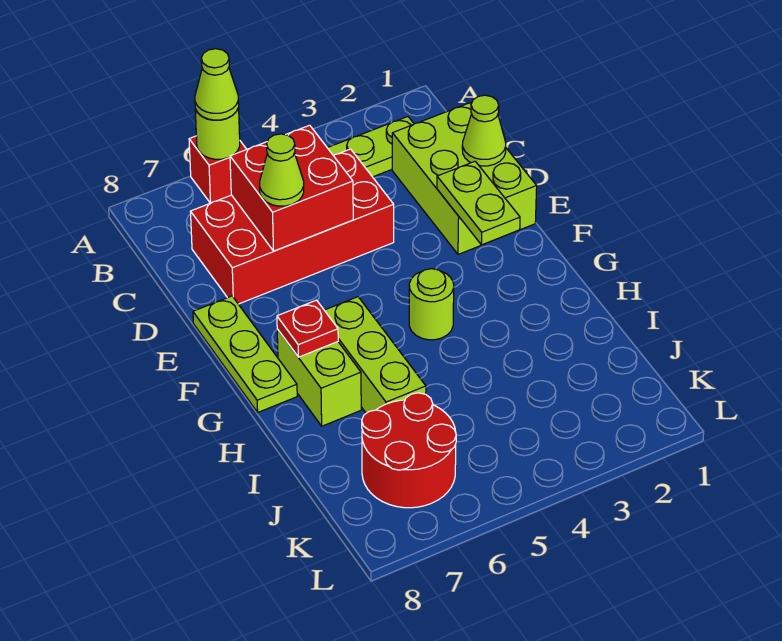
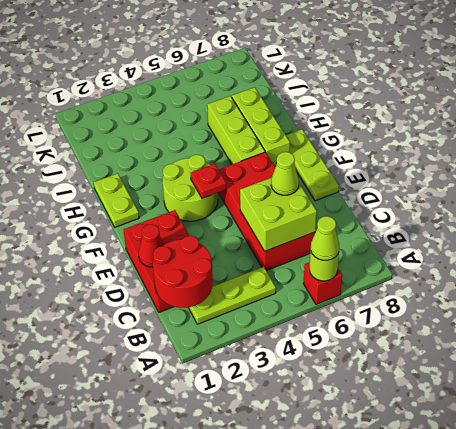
lime 2x3 brick [392,103,537,254] -> red 2x3 brick [124,210,189,312]
red 2x4 brick [190,149,394,304] -> red 2x4 brick turned to [218,152,315,271]
red 2x2 brick [230,125,353,251] -> lime 2x2 brick [240,178,317,251]
lime 1x1 cone [462,95,506,166] -> red 1x1 cone [138,224,164,267]
lime 1x2 plate [437,161,520,245] -> lime 1x2 plate moved to [94,173,139,227]
lime 1x1 round brick [409,269,454,340] -> lime 2x2 round brick [163,155,218,221]
lime 1x2 brick [277,329,361,426] -> lime 1x3 brick [232,87,290,167]
red 1x1 plate [277,300,338,357] -> red 1x1 plate moved to [191,164,226,198]
red 2x2 round brick [362,393,456,508] -> red 2x2 round brick moved to [153,236,213,308]

